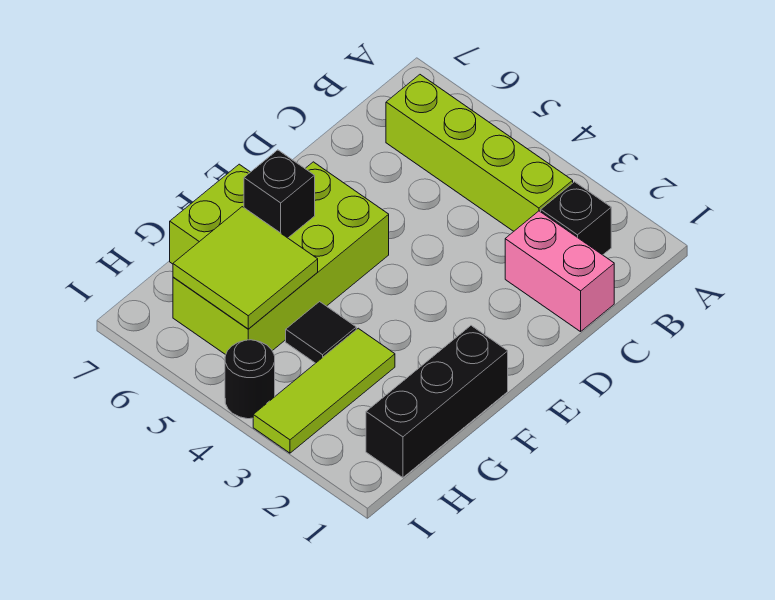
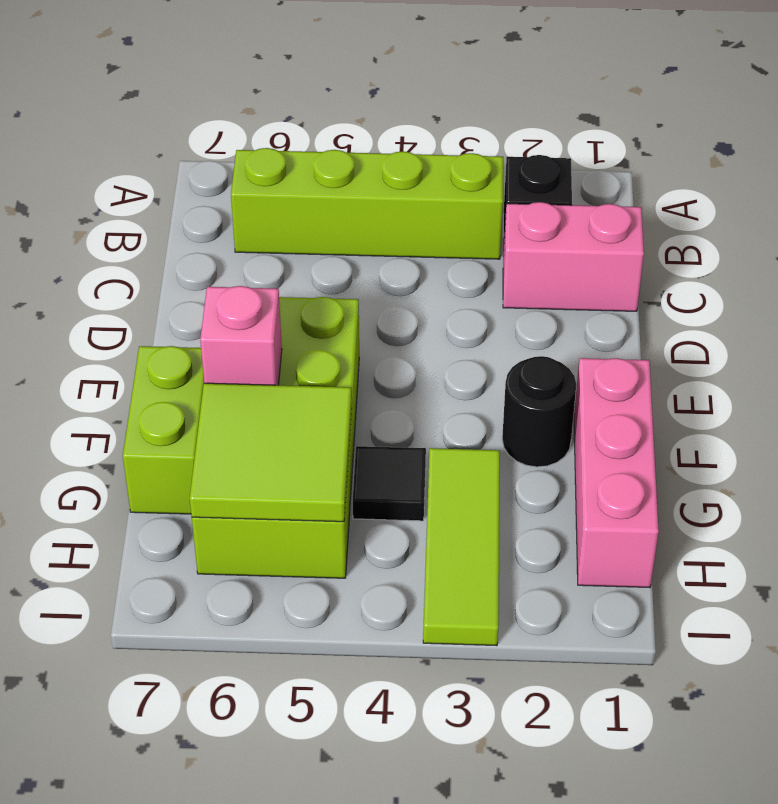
black 1x3 brick [366,326,508,478] -> pink 1x3 brick [574,358,659,588]
black 1x1 brick [244,150,315,238] -> pink 1x1 brick [200,286,282,385]
black 1x1 round brick [225,340,275,419] -> black 1x1 round brick moved to [502,356,576,467]

